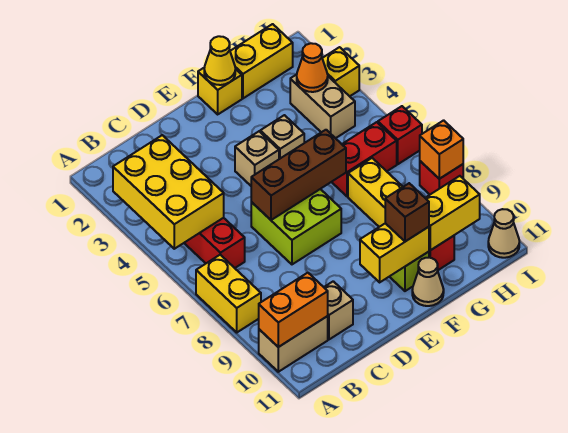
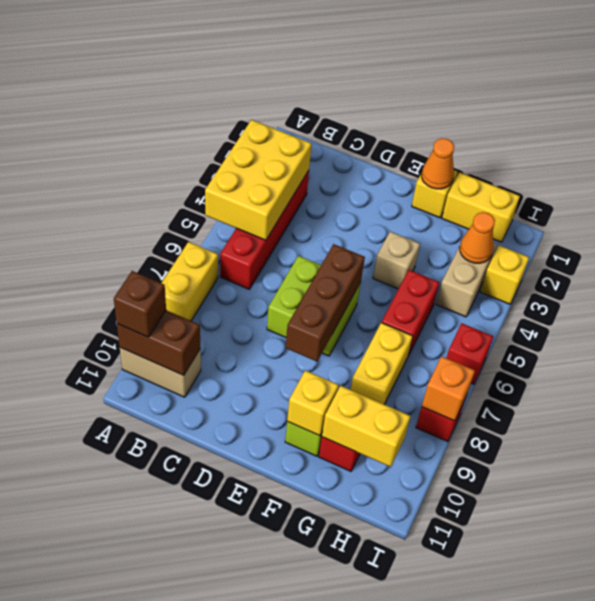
orange 1x2 brick [259,273,328,347] -> brown 1x2 brick [117,310,200,375]
tan 1x1 brick [324,281,353,339] -> none
brown 1x3 brick [251,130,346,220] -> brown 1x3 brick turned to [286,244,365,361]
tan 1x1 brick [235,131,279,186] -> none
yellow 1x2 brick [360,223,429,282] -> yellow 1x1 brick [287,370,339,436]
yellow 1x1 cone [204,36,235,85] -> orange 1x1 cone [421,138,454,189]
brown 1x1 brick [385,183,429,242] -> brown 1x1 brick moved to [114,271,166,337]
tan 1x1 cone [412,258,444,306] -> none
red 1x2 brick [332,122,397,197] -> red 1x2 brick turned to [382,270,440,356]
tan 1x1 cone [488,209,519,258] -> none

